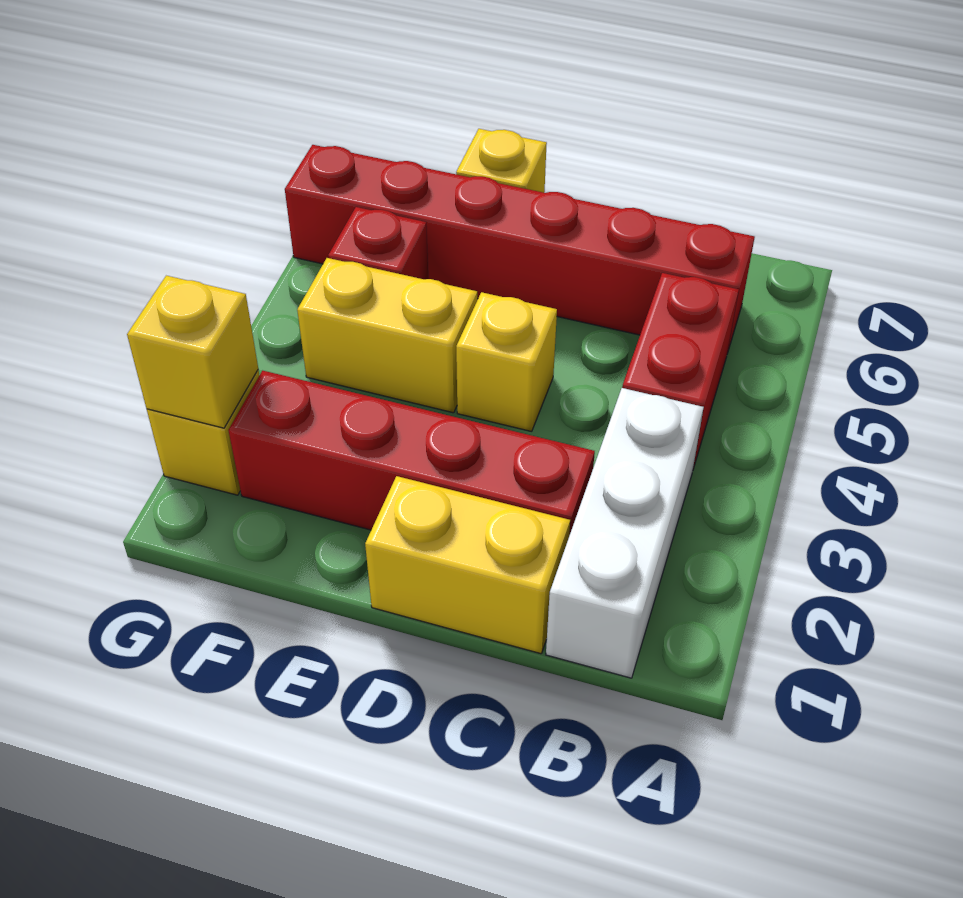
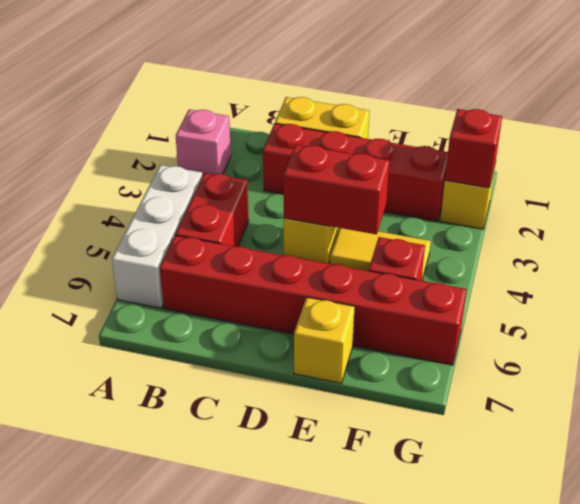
none -> pink 1x1 brick [176,109,231,175]
white 1x3 brick [546,388,704,678] -> white 1x3 brick moved to [112,165,203,308]
none -> red 1x2 brick [283,145,389,234]
yellow 1x2 brick [297,258,477,413] -> yellow 1x2 tile [330,228,431,280]
yellow 1x1 brick [127,276,258,428] -> red 1x1 brick [445,109,502,188]

